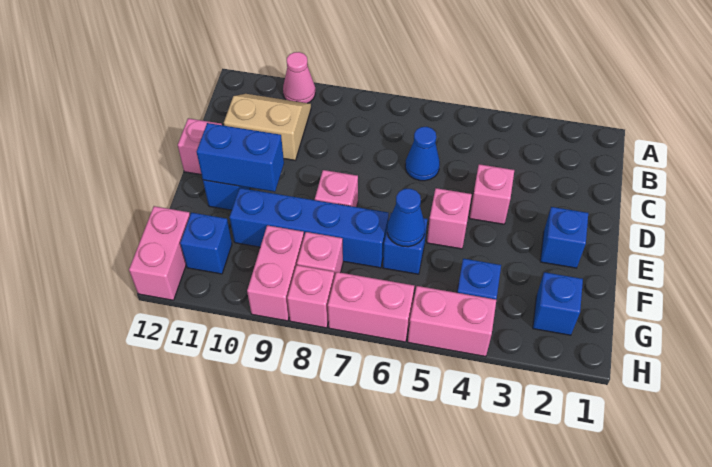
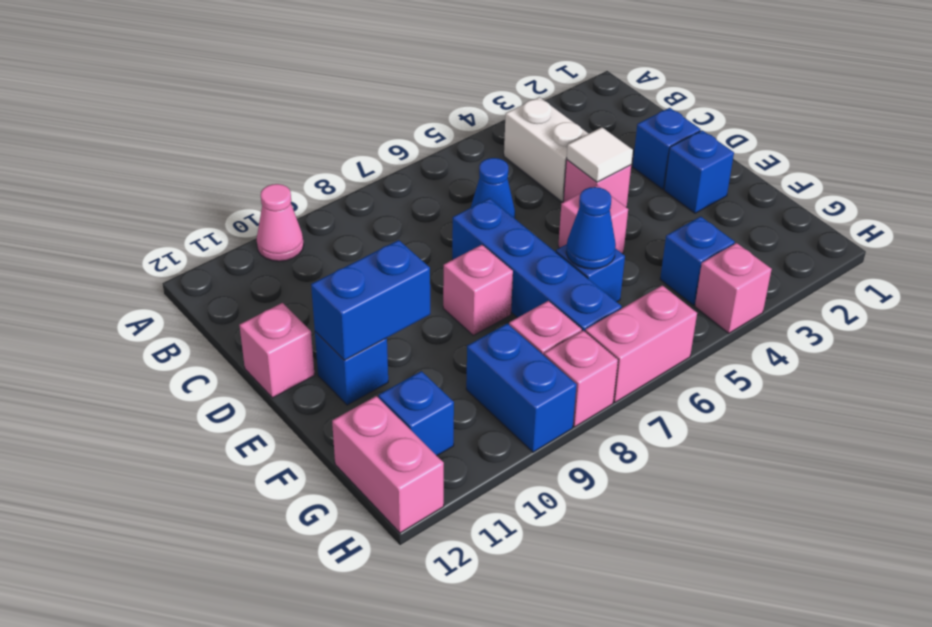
none -> white 1x2 brick [504,97,589,202]
tan 2x2 slope [224,94,311,160] -> none
none -> white 1x1 tile [567,127,633,182]
blue 1x4 brick [230,188,389,268] -> blue 1x4 brick turned to [452,198,622,331]
blue 1x1 brick [533,272,583,335] -> blue 1x1 brick moved to [633,108,701,189]
pink 1x2 brick [247,225,304,321] -> blue 1x2 brick [466,324,577,452]
pink 1x2 brick [408,286,496,357] -> pink 1x1 brick [695,243,772,333]

